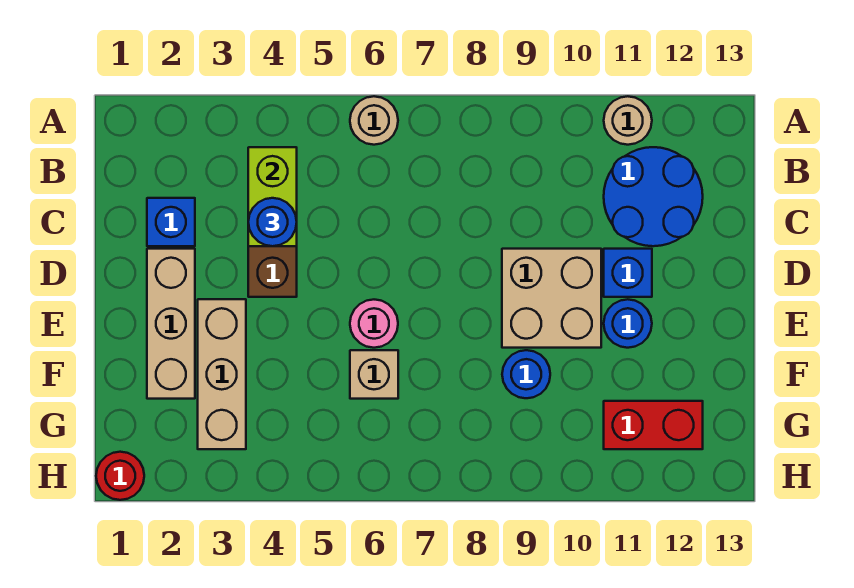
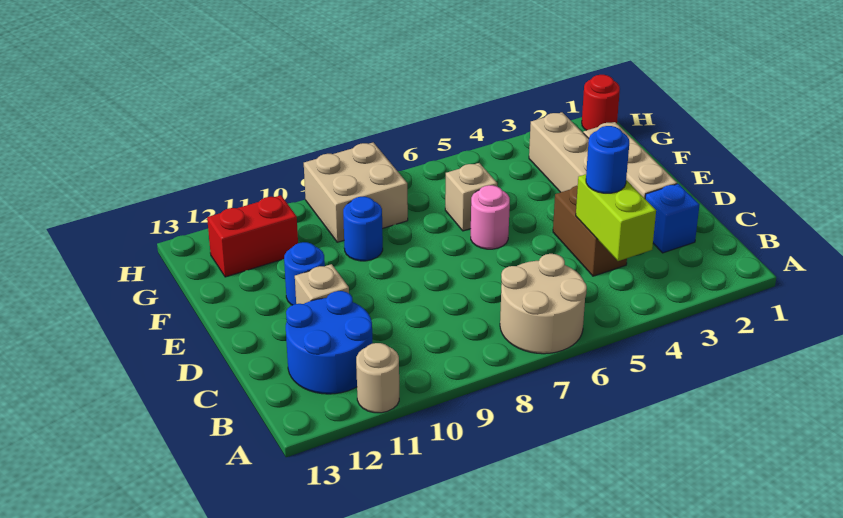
tan 1x1 round brick [350,96,398,145] -> tan 2x2 round brick [500,254,587,354]
tan 2x2 brick [502,249,601,348] -> tan 2x2 brick moved to [304,142,408,242]
blue 1x1 brick [604,249,652,297] -> tan 1x1 brick [295,264,349,304]

